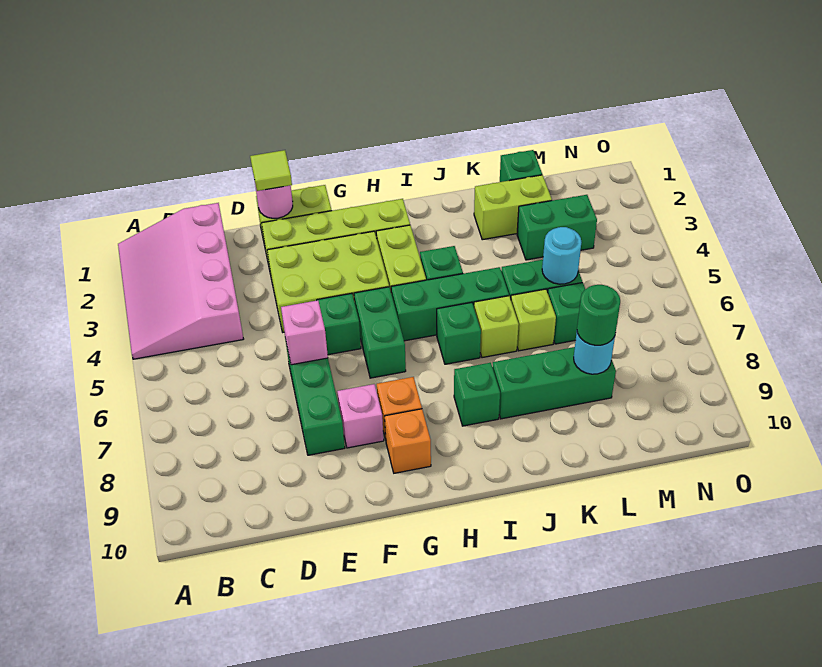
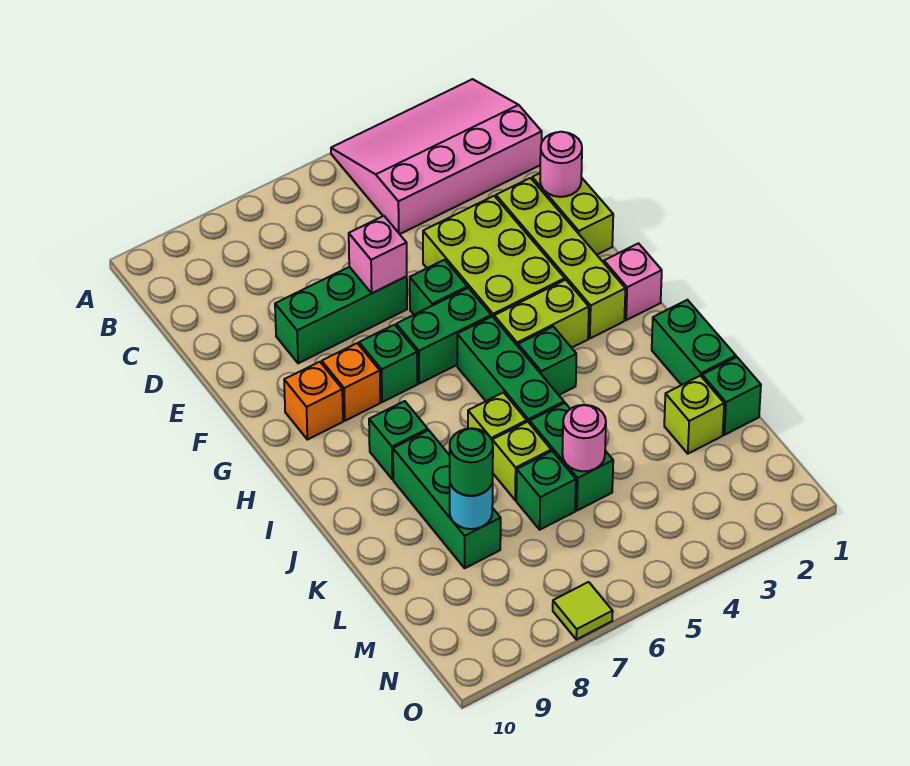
lime 1x1 tile [250,150,292,191] -> lime 1x1 tile moved to [553,582,613,640]
pink 1x1 brick [337,384,384,448] -> pink 1x1 brick moved to [604,243,662,320]
green 1x1 brick [437,302,481,364] -> green 1x1 brick moved to [359,325,417,402]
lime 1x2 brick [474,175,552,240] -> lime 1x1 brick [664,376,724,454]
green 1x2 brick [517,195,597,260] -> green 1x2 brick moved to [652,300,736,385]
cyan 1x1 round brick [542,227,581,284] -> pink 1x1 round brick [562,405,606,471]

